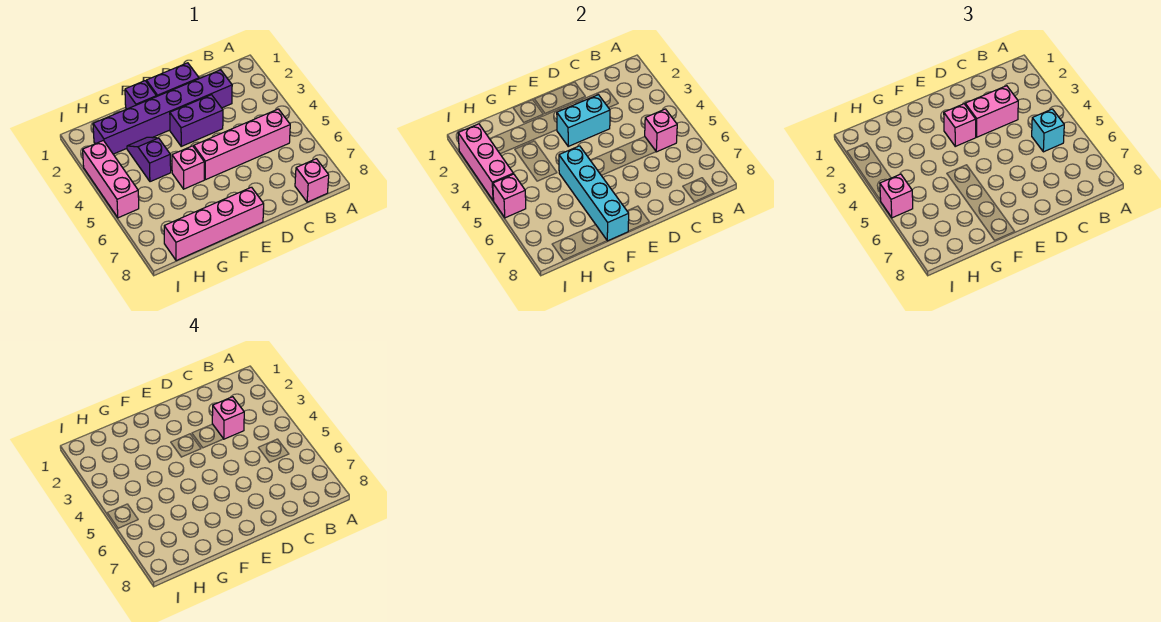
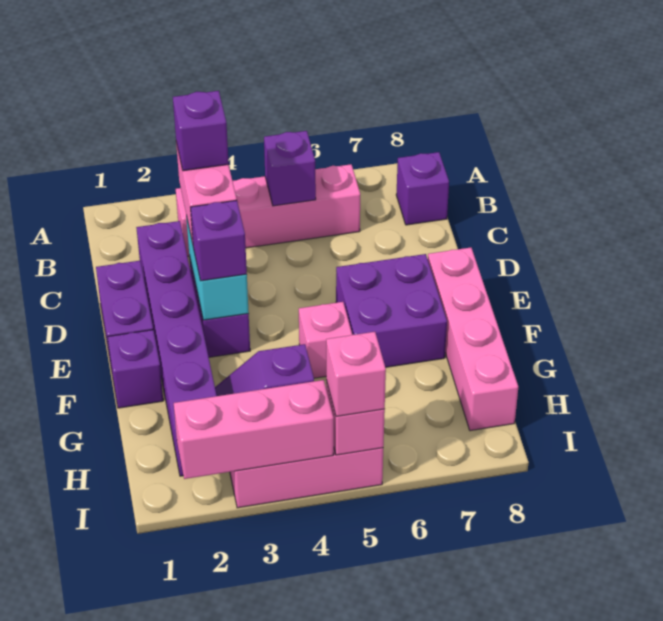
pink 1x4 brick [194,109,290,180] -> pink 1x4 brick turned to [176,164,360,256]
pink 1x1 brick [645,109,677,152] -> purple 1x1 brick [264,131,316,206]
cyan 1x1 brick [1032,109,1064,152] -> none
pink 1x1 brick [295,159,329,202] -> purple 1x1 brick [396,152,449,225]
pink 1x1 brick [212,397,244,439] -> purple 1x1 brick [173,91,229,171]
pink 1x1 brick [944,104,976,146] -> purple 1x1 brick [190,200,247,281]
none -> purple 2x2 brick [336,254,447,367]
cyan 1x4 brick [559,146,629,241] -> none

